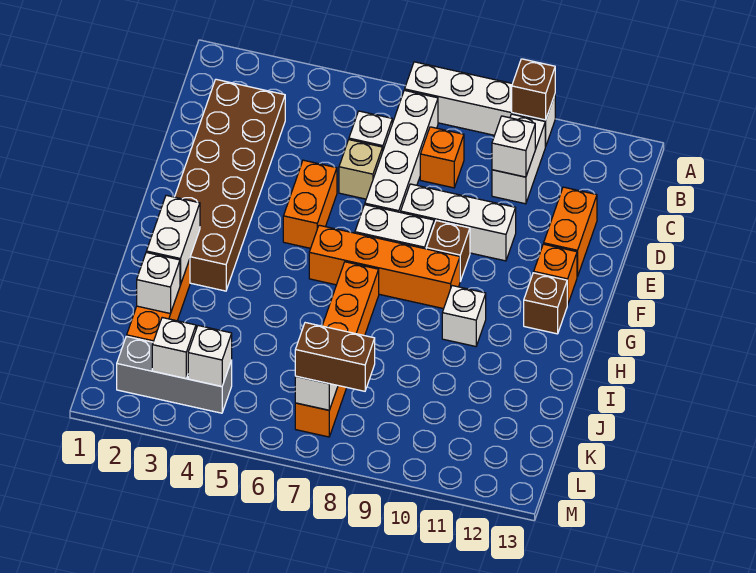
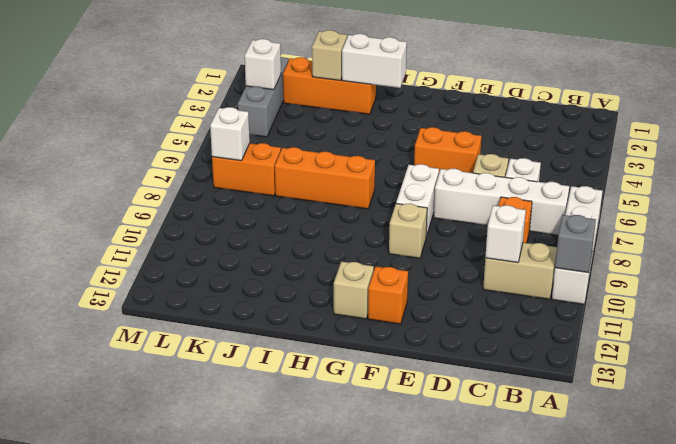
brown 1x1 brick [512,59,555,120] -> grey 1x1 brick [555,215,596,273]
white 1x2 brick [492,114,546,204] -> tan 1x2 brick [483,243,557,299]
brown 2x6 brick [175,79,285,291] -> none
orange 1x2 brick [544,187,597,277] -> none
white 1x3 brick [401,184,516,261] -> none
brown 1x1 brick [426,221,470,281] -> tan 1x1 brick [389,203,427,258]
orange 1x4 brick [309,225,460,309] -> none
brown 1x1 brick [524,273,567,334] -> tan 1x1 brick [334,261,374,319]
white 1x1 brick [442,286,486,346] -> none
white 1x1 brick [137,253,180,314] -> tan 1x1 brick [312,30,347,80]
white 1x1 brick [188,326,232,387] -> none
brown 1x2 brick [295,323,375,391] -> none

